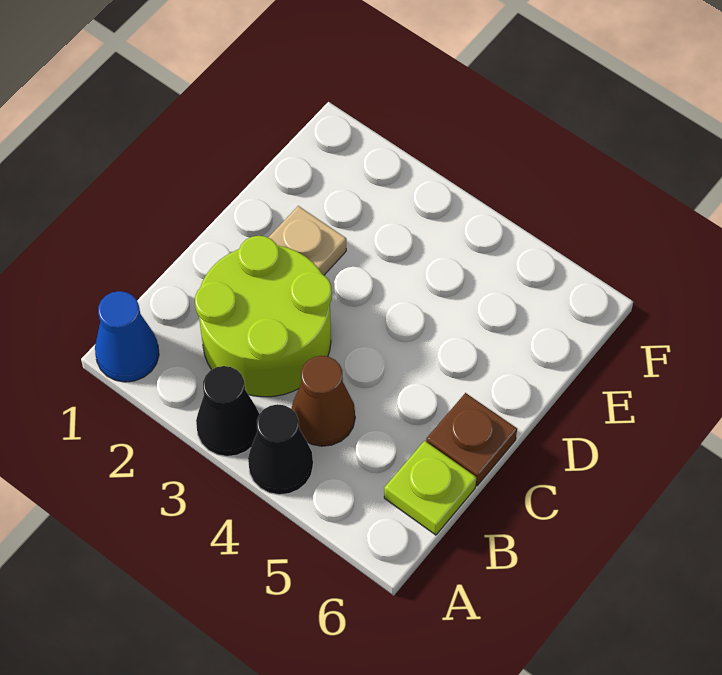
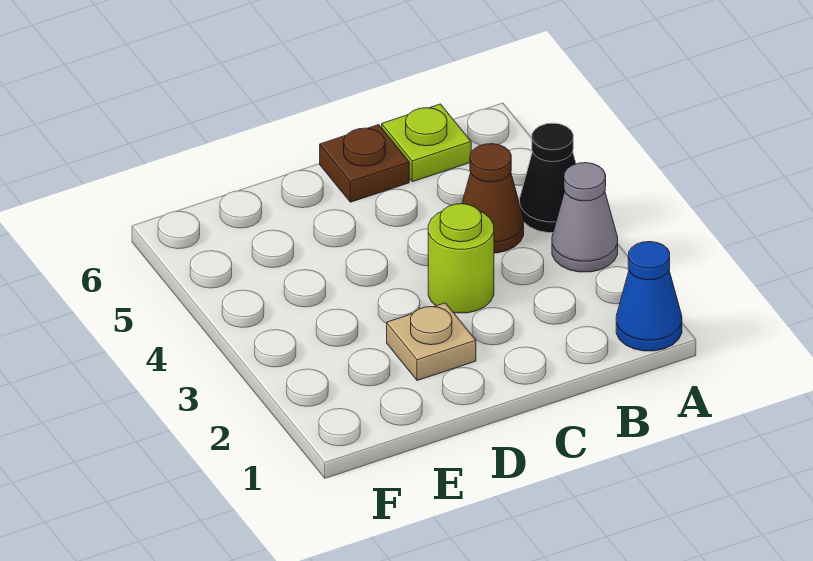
black 1x1 cone [196,366,259,456] -> grey 1x1 cone [552,163,618,272]
lime 2x2 round brick [195,236,332,397] -> lime 1x1 round brick [428,204,494,313]

